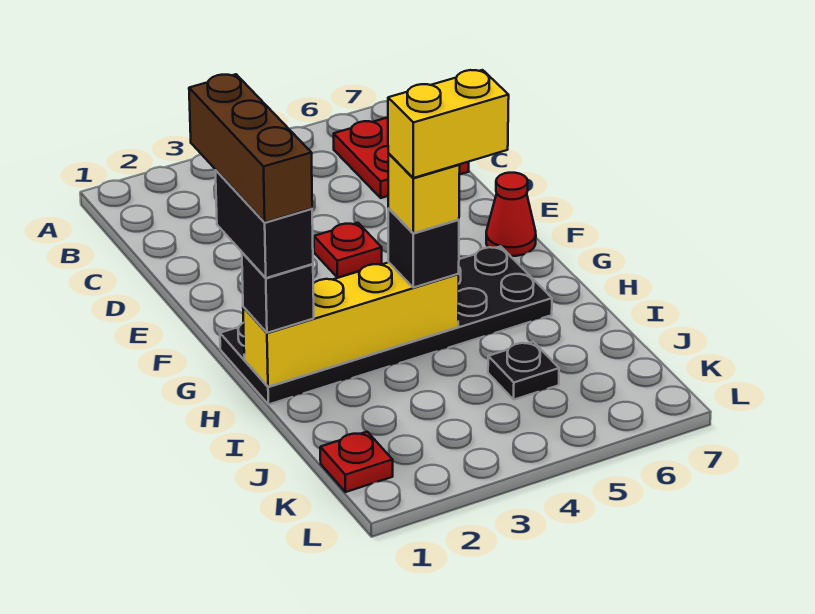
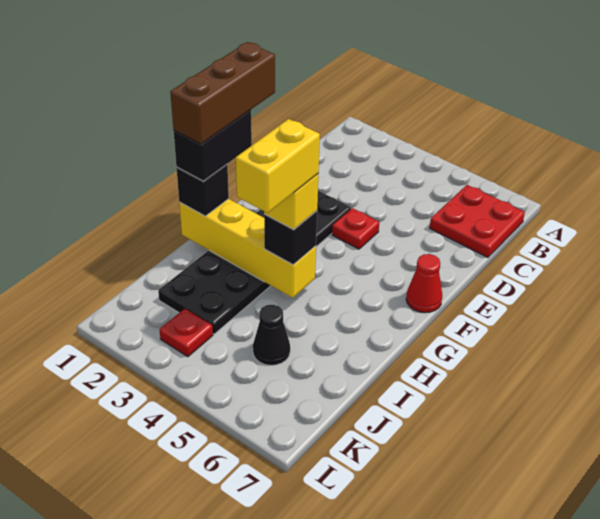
black 2x6 plate [220,246,552,405] -> black 2x6 plate turned to [158,191,351,334]
yellow 1x2 brick [388,70,509,178] -> yellow 1x2 brick turned to [236,119,320,213]
black 1x1 plate [488,342,559,400] -> black 1x1 cone [253,305,290,365]
red 1x1 plate [320,432,393,492] -> red 1x1 plate moved to [160,309,213,357]

